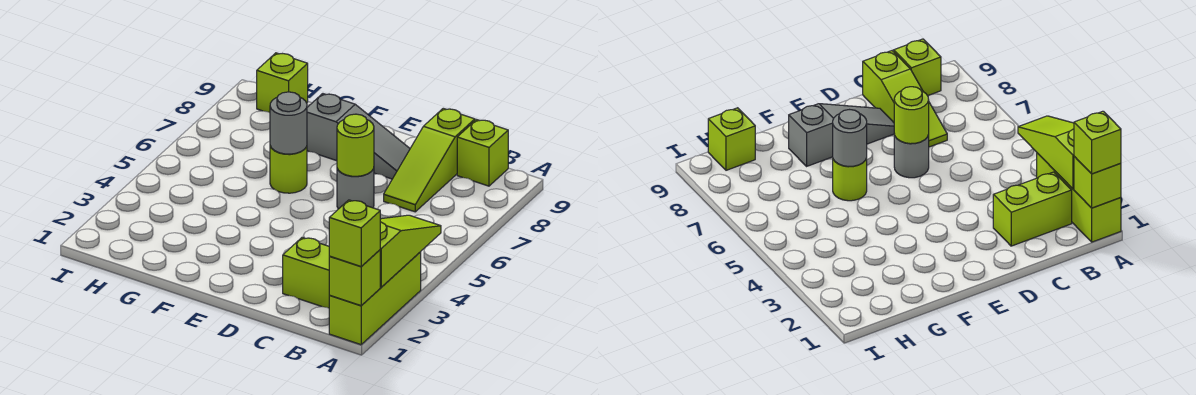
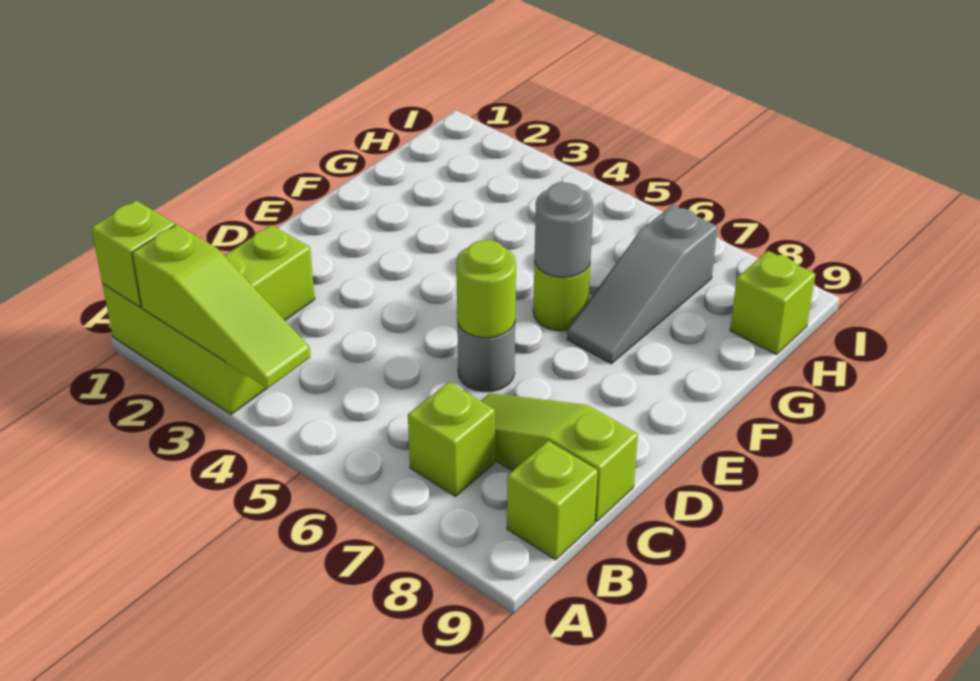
lime 1x1 brick [329,200,380,267] -> lime 1x1 brick moved to [408,382,495,496]
grey 1x3 slope [307,94,410,179] -> grey 1x3 slope moved to [567,205,717,364]

